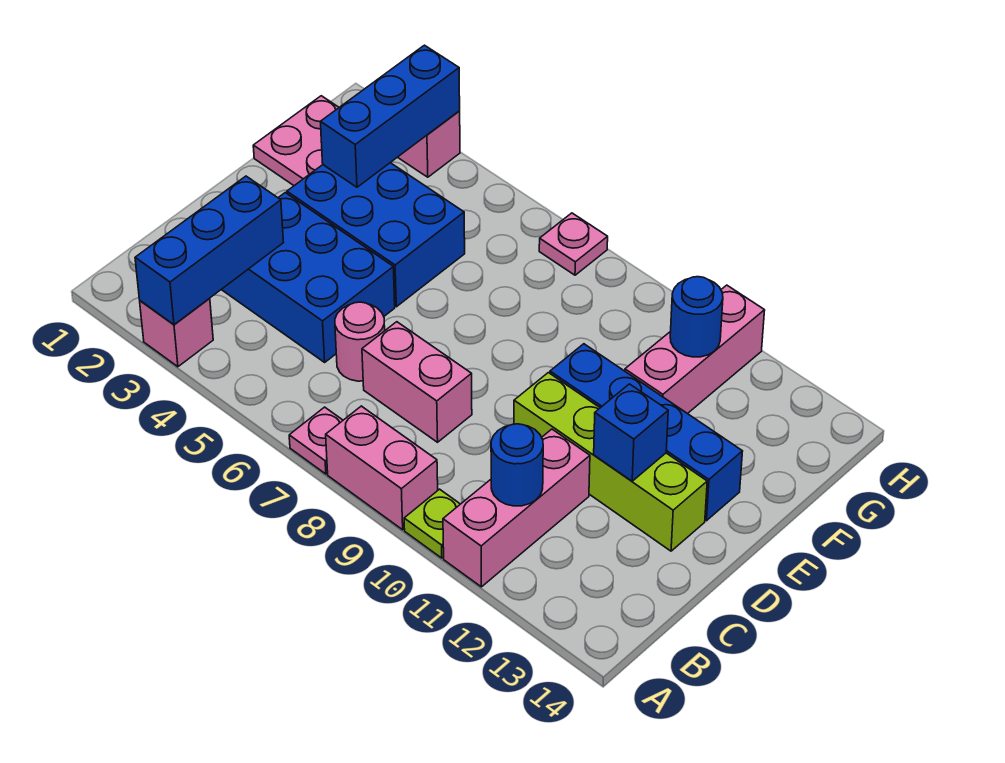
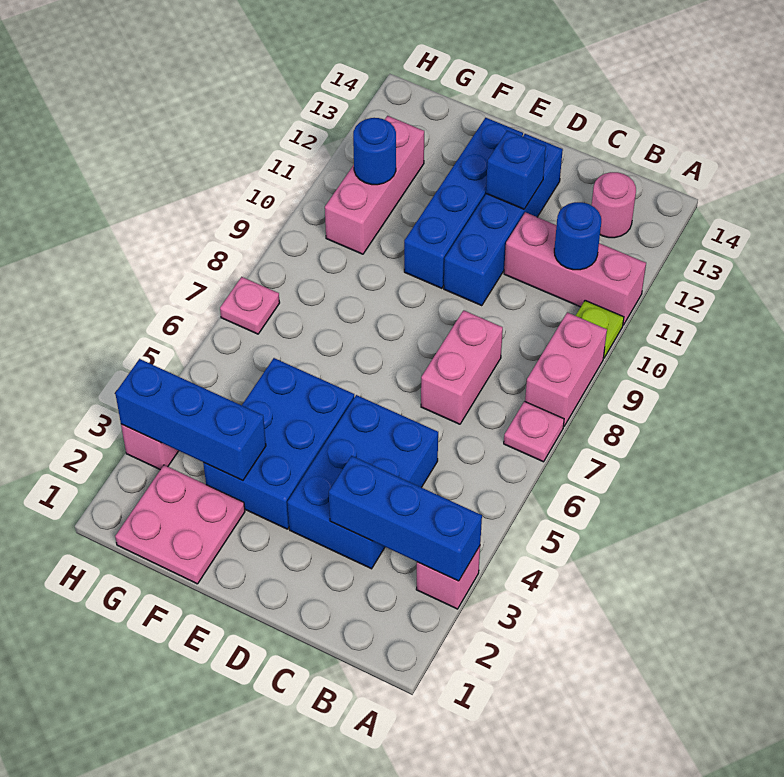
pink 1x1 round brick [335,302,385,381] -> pink 1x1 round brick moved to [592,172,636,238]
lime 1x4 brick [514,373,707,551] -> blue 1x4 brick [444,134,563,306]
pink 1x3 brick [625,285,765,414] -> pink 1x3 brick turned to [325,116,424,254]

